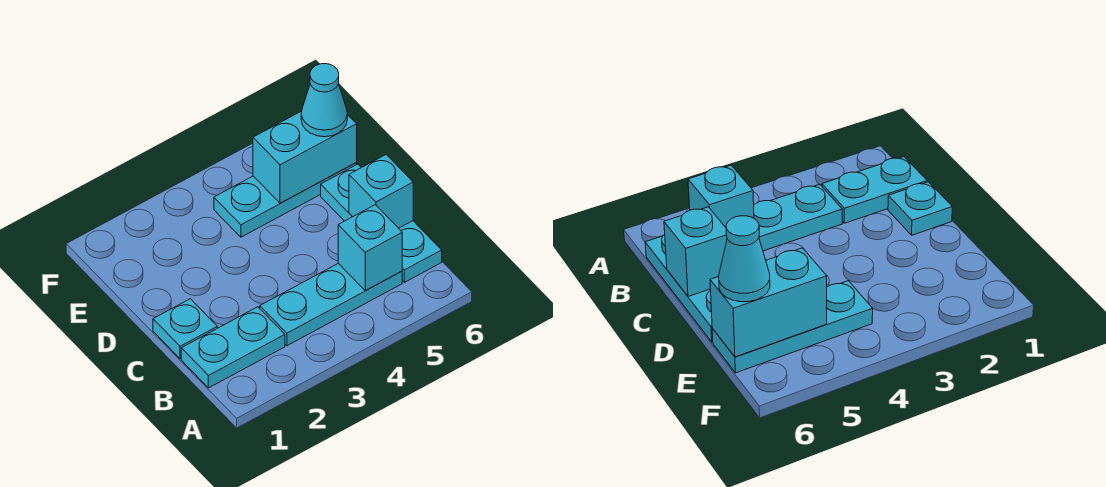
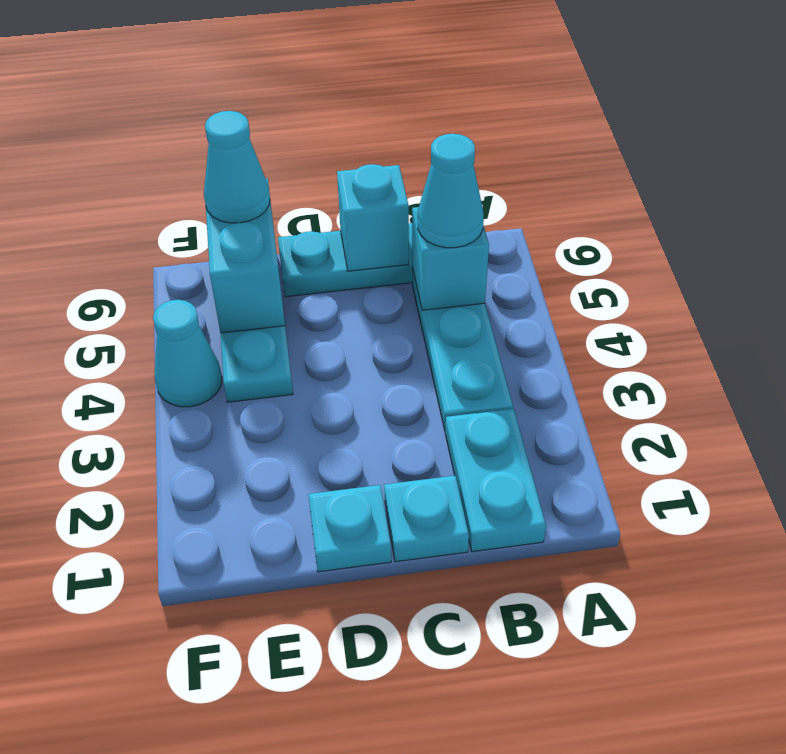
none -> cyan 1x1 cone [418,134,484,248]
none -> cyan 1x1 plate [309,485,391,572]
none -> cyan 1x1 cone [153,300,222,407]

